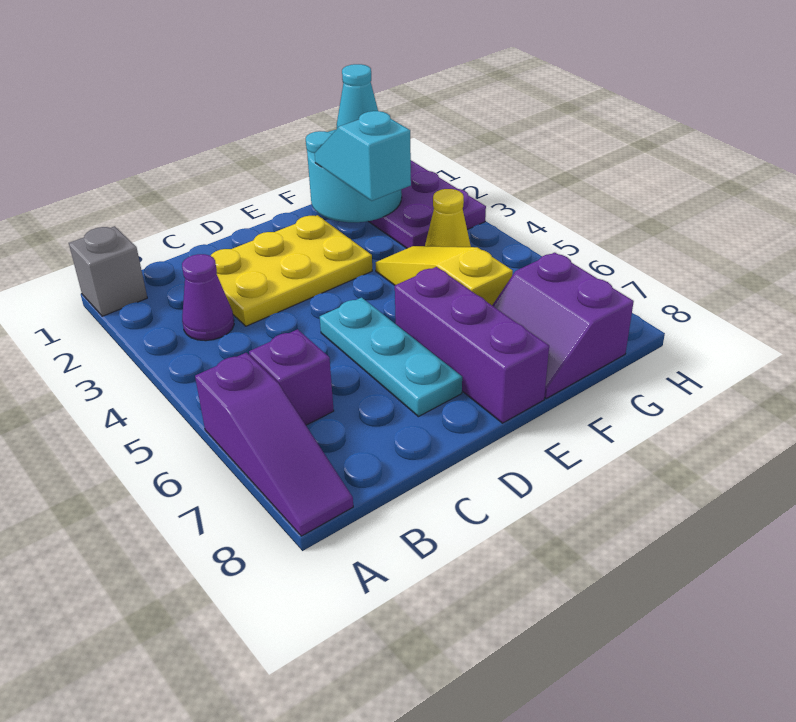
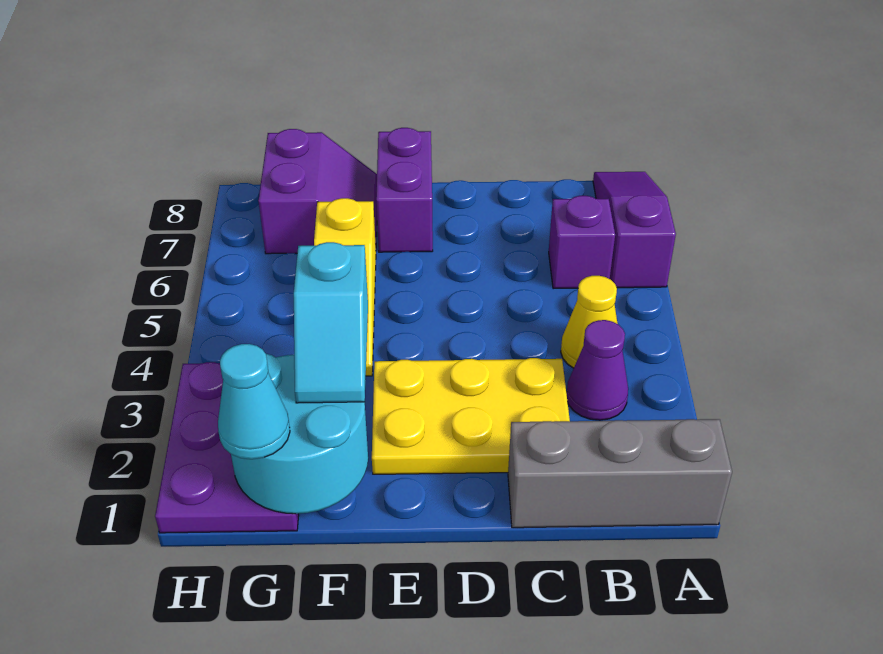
grey 1x1 brick [69,226,147,316] -> grey 1x3 brick [508,419,732,528]
cyan 1x3 plate [320,298,462,417] -> none
purple 1x3 brick [395,267,549,423] -> purple 1x2 brick [376,128,433,252]
yellow 1x1 cone [425,189,471,247] -> yellow 1x1 cone moved to [561,276,618,368]

